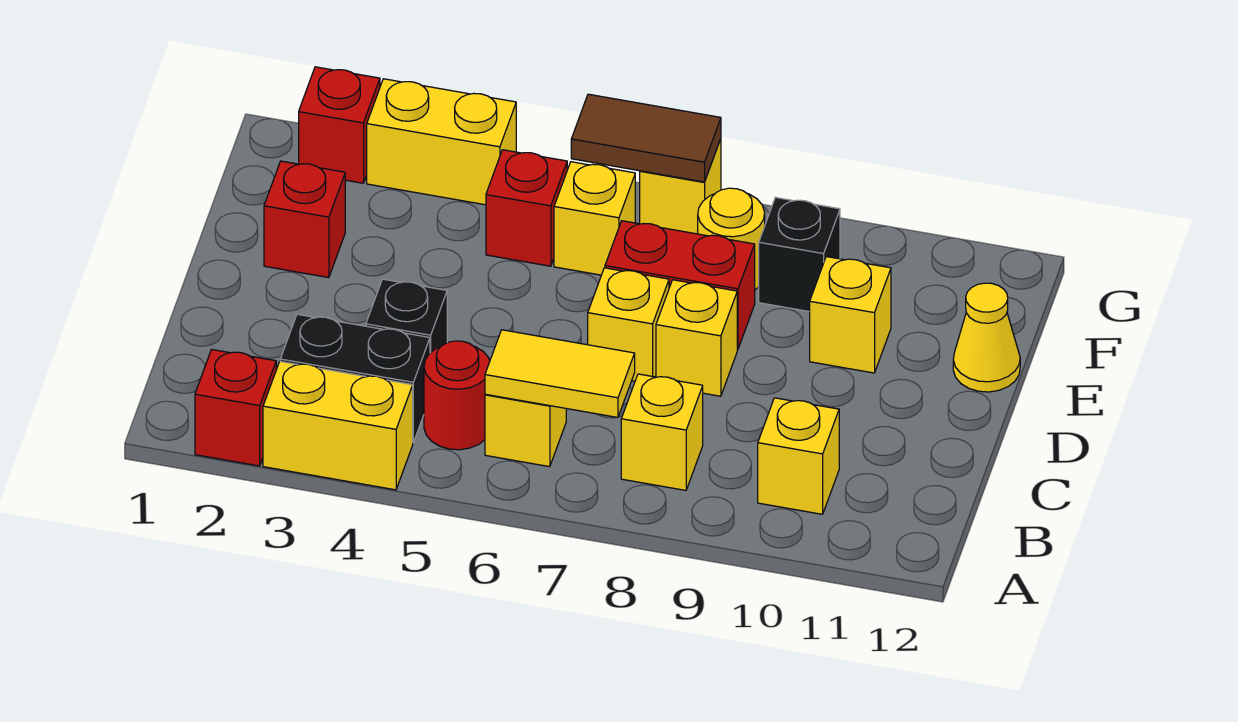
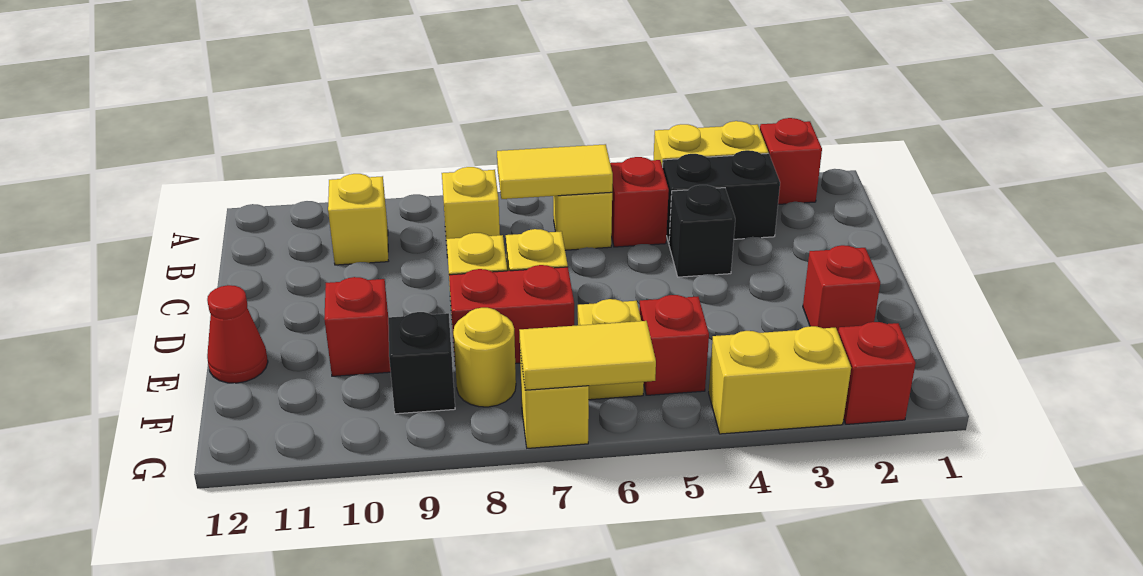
red 1x1 round brick [424,341,490,450] -> red 1x1 brick [610,157,669,247]
yellow 1x1 brick [810,257,891,373] -> red 1x1 brick [324,277,391,376]
yellow 1x1 cone [953,283,1020,392] -> red 1x1 cone [207,285,268,383]
brown 1x2 tile [571,94,721,182] -> yellow 1x2 tile [519,321,656,390]

